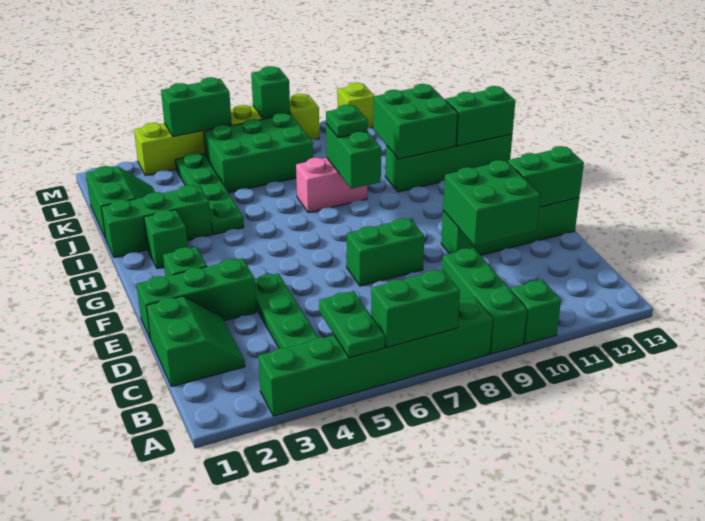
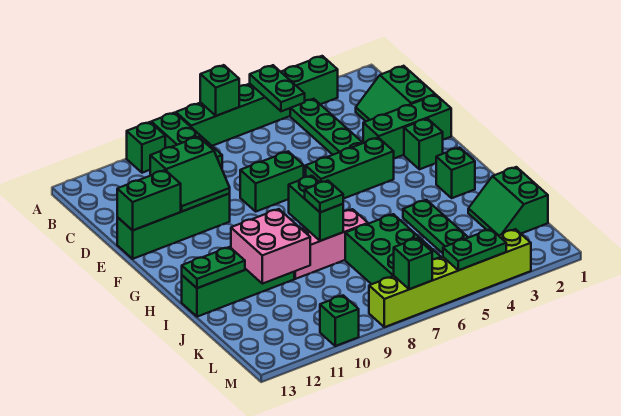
green 1x2 brick [371,269,460,347] -> green 1x1 brick [200,65,239,116]
green 2x2 brick [443,160,541,246] -> green 2x2 slope [150,137,230,211]
green 1x3 brick [101,185,212,258] -> green 1x3 brick moved to [306,138,394,199]
pink 1x2 brick [296,158,367,213] -> pink 1x3 brick [294,209,368,279]
green 2x2 brick [373,84,458,159] -> pink 2x2 brick [231,209,310,284]
green 1x2 brick [445,86,515,146] -> green 1x2 plate [182,247,245,288]
green 2x3 brick [204,113,313,193] -> green 2x3 brick turned to [345,214,441,284]
green 1x2 brick [161,77,232,137] -> green 1x2 plate [443,229,506,270]
lime 1x1 brick [337,83,374,128] -> green 1x1 brick [320,295,359,346]

